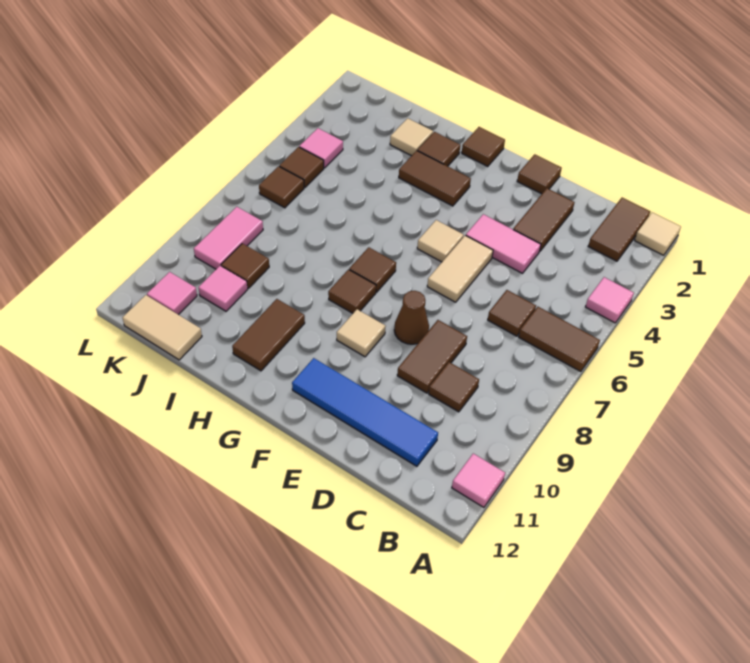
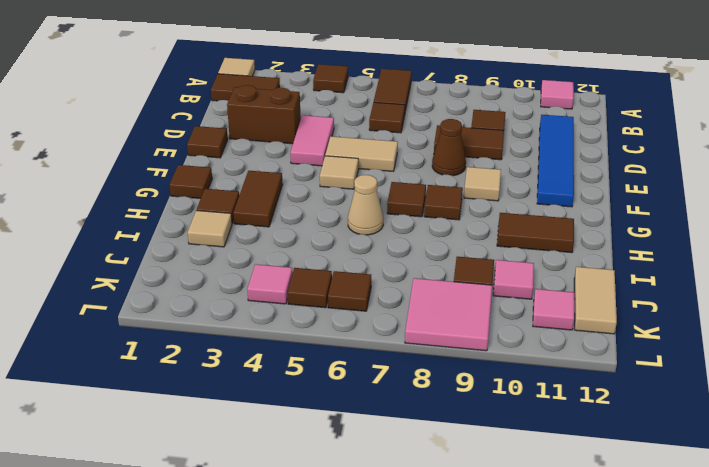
pink 1x1 tile [586,277,634,323] -> brown 1x1 tile [313,64,348,93]
brown 1x2 tile [513,188,575,252] -> brown 1x2 brick [227,85,301,144]
none -> tan 1x1 cone [348,175,383,235]
pink 1x2 tile [194,207,263,269] -> pink 2x2 tile [405,278,492,351]

